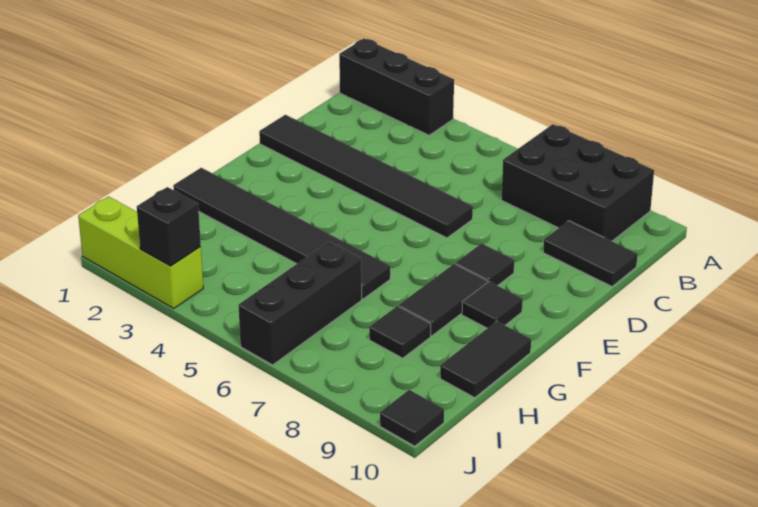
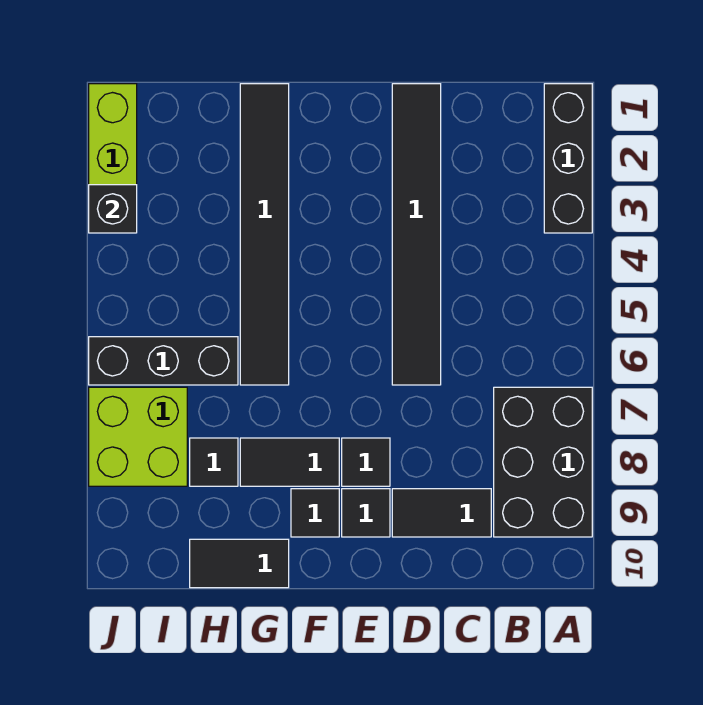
black 1x2 tile [543,221,638,286] -> black 1x2 tile turned to [392,489,491,537]
none -> lime 2x2 brick [89,387,187,486]
black 1x1 tile [380,390,444,446] -> black 1x1 tile moved to [342,489,390,537]

